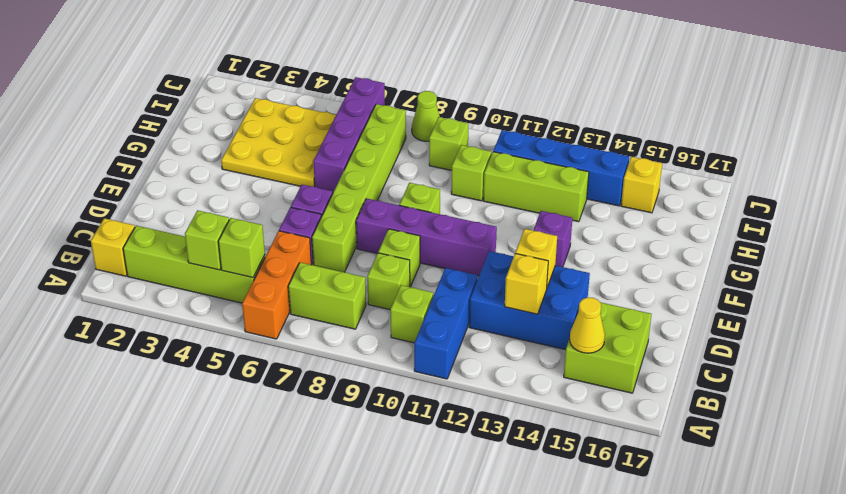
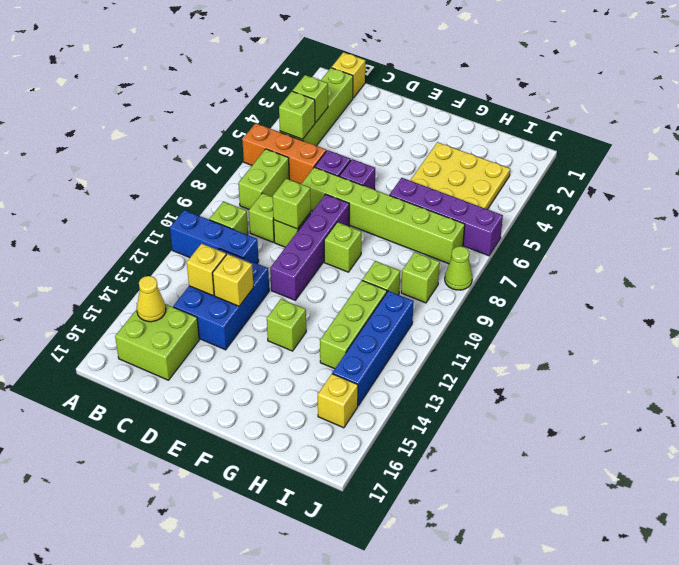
none -> lime 1x1 brick [273,178,311,229]
purple 1x1 brick [533,211,572,267] -> lime 1x1 brick [267,299,306,351]

